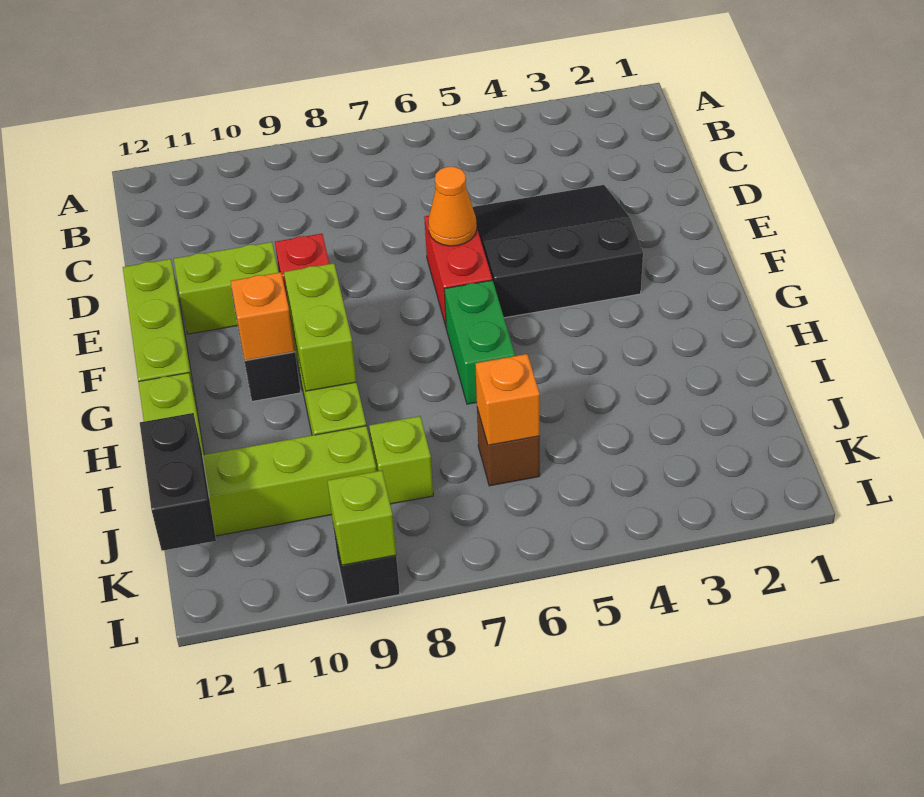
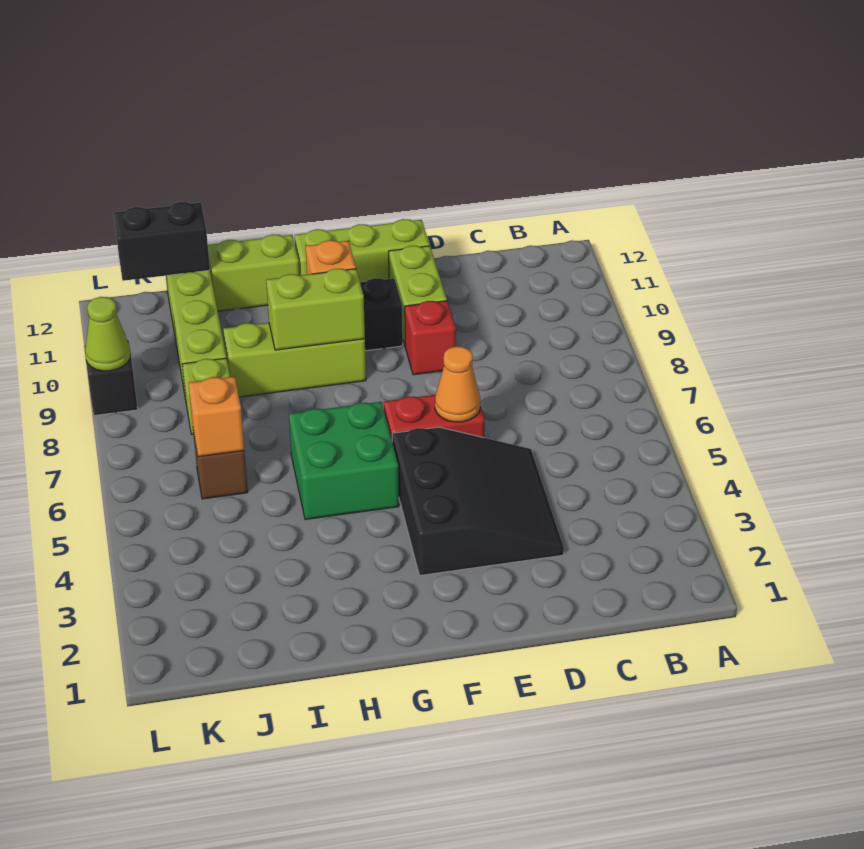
green 1x2 brick [444,280,515,404] -> green 2x2 brick [289,402,399,519]
lime 1x1 brick [327,471,396,565] -> lime 1x1 cone [85,297,131,371]

